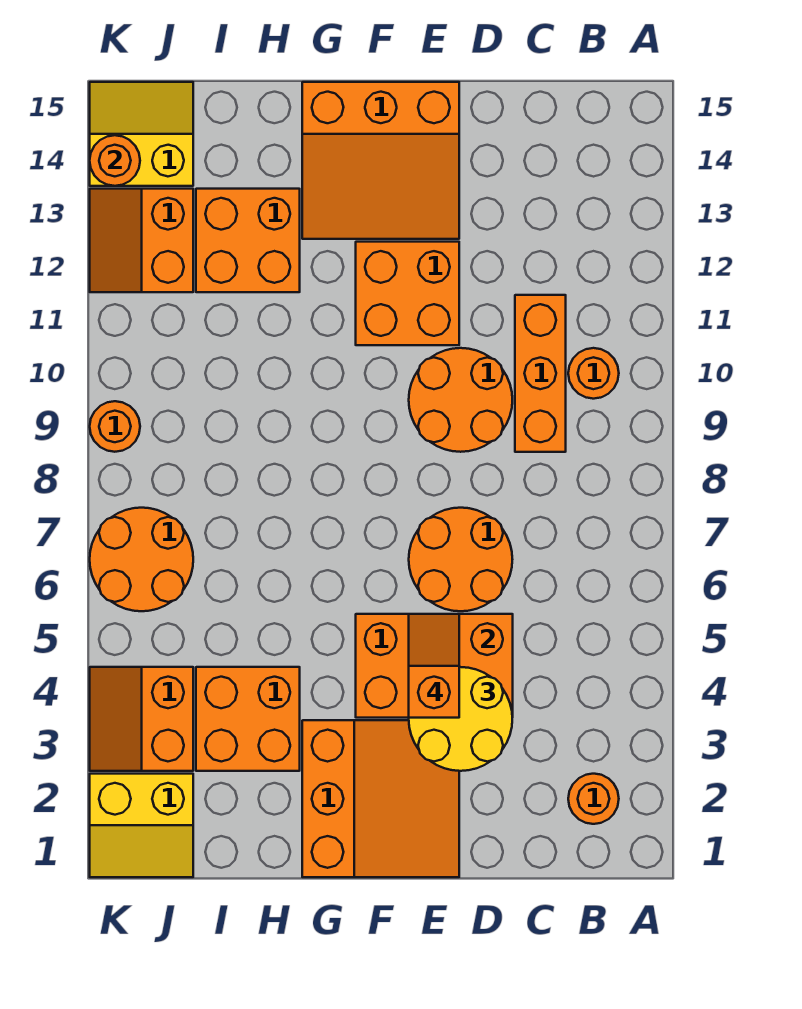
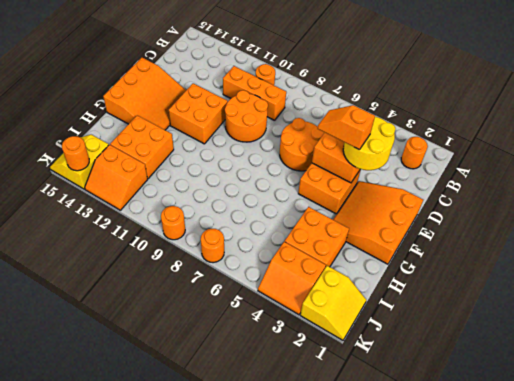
orange 3x3 slope [302,720,459,877] -> orange 3x3 slope turned to [333,181,423,264]
orange 2x2 round brick [90,508,193,611] -> orange 1x1 round brick [201,229,224,263]

